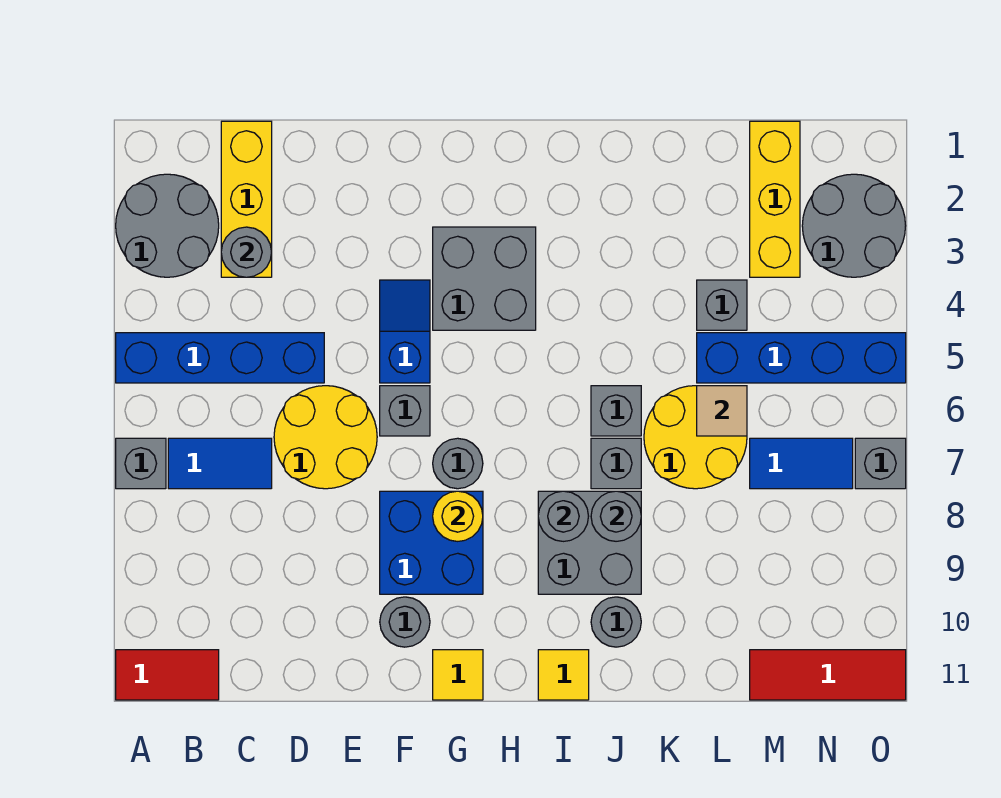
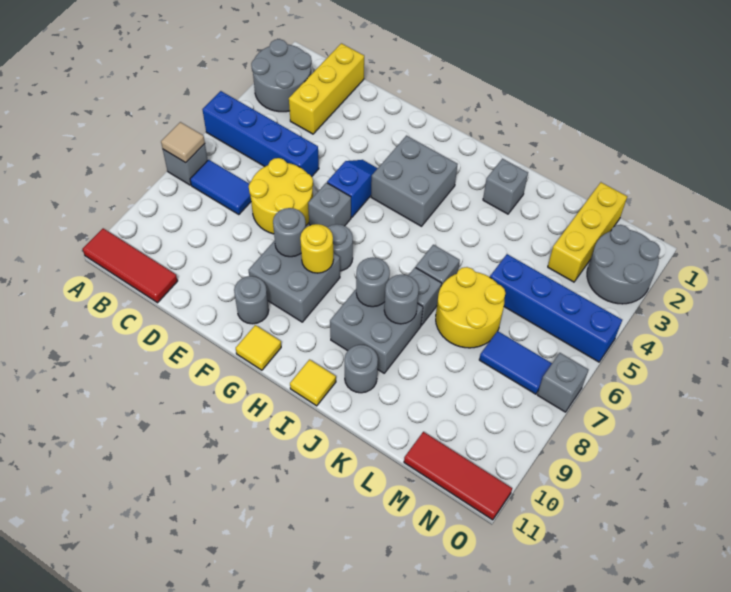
red 1x2 tile [116,650,219,700] -> red 1x3 tile [83,228,178,303]
grey 1x1 round brick [221,227,272,277] -> grey 1x1 round brick moved to [273,208,306,257]
blue 2x2 brick [380,491,483,594] -> grey 2x2 brick [249,241,340,322]
grey 1x1 brick [697,280,747,330] -> grey 1x1 brick moved to [483,159,528,214]
tan 1x1 tile [697,386,747,436] -> tan 1x1 tile moved to [161,122,205,163]

